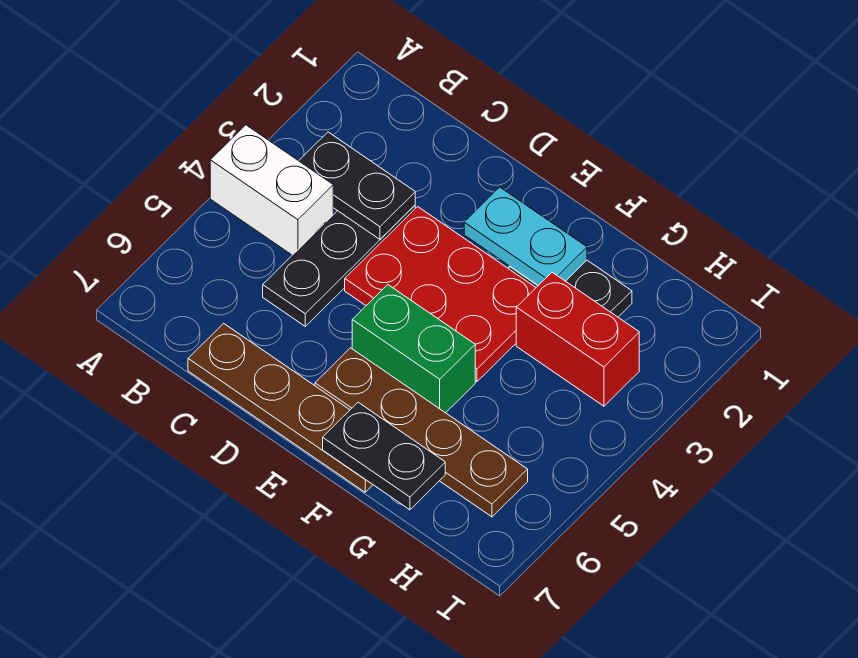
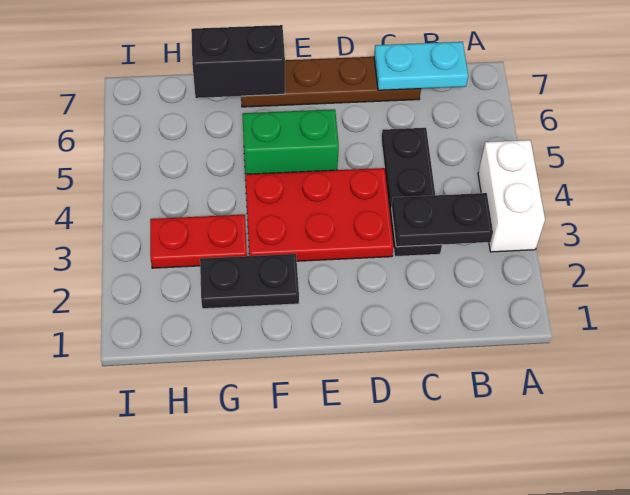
white 1x2 brick [210,125,333,255] -> white 1x2 brick turned to [478,140,545,252]
cyan 1x2 plate [464,187,587,285] -> cyan 1x2 plate moved to [374,42,468,90]
brown 1x4 plate [315,348,528,517] -> none
black 1x2 plate [323,402,445,510] -> black 1x2 brick [191,25,285,98]
red 1x2 brick [516,272,639,406] -> red 1x2 plate [150,215,247,268]

